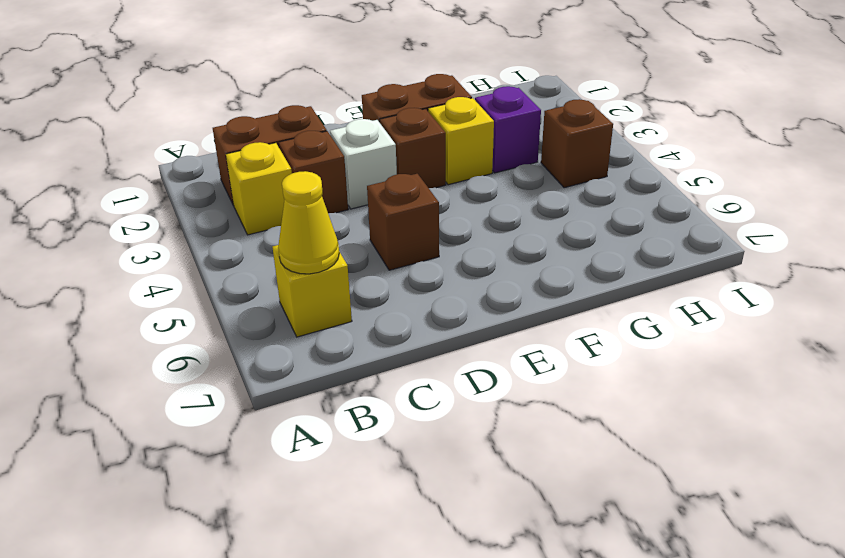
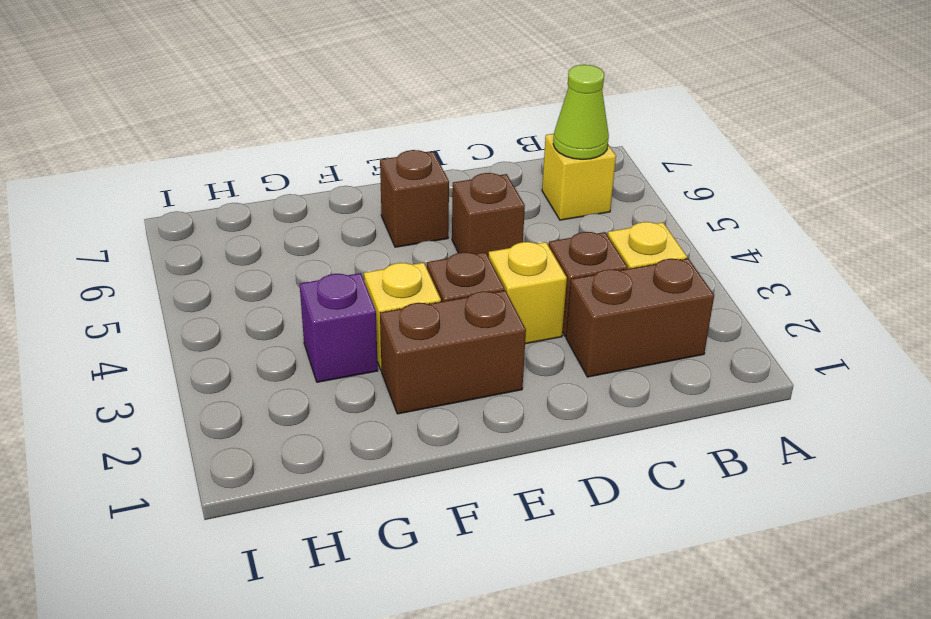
yellow 1x1 cone [278,171,339,274] -> lime 1x1 cone [553,65,609,159]
white 1x1 brick [330,119,397,209] -> yellow 1x1 brick [489,242,567,344]
brown 1x1 brick [541,99,613,188] -> brown 1x1 brick moved to [380,150,449,247]

